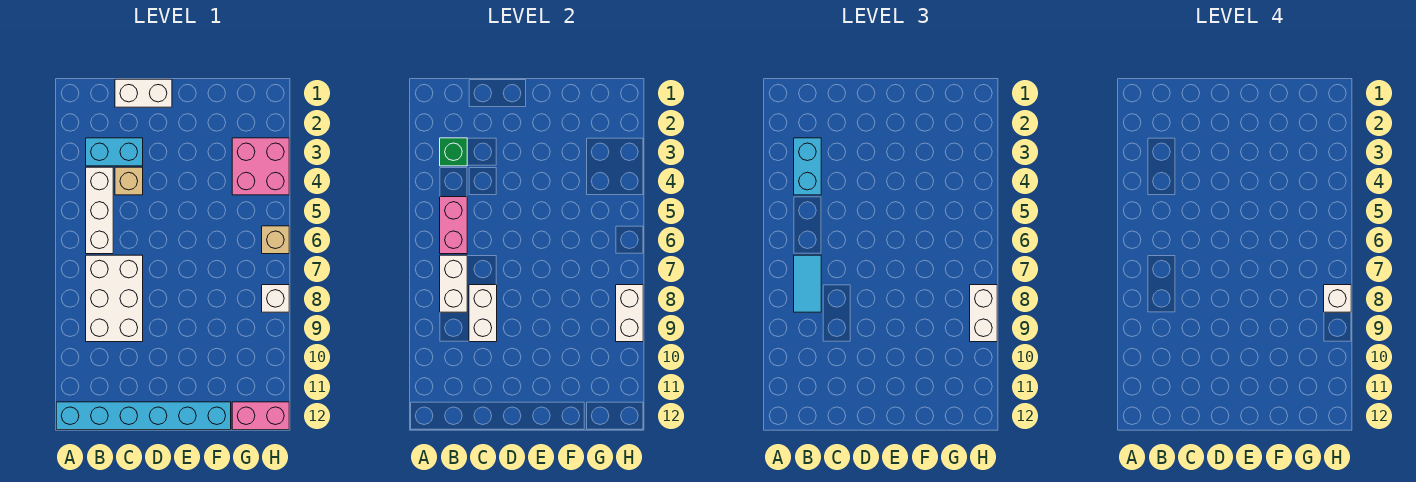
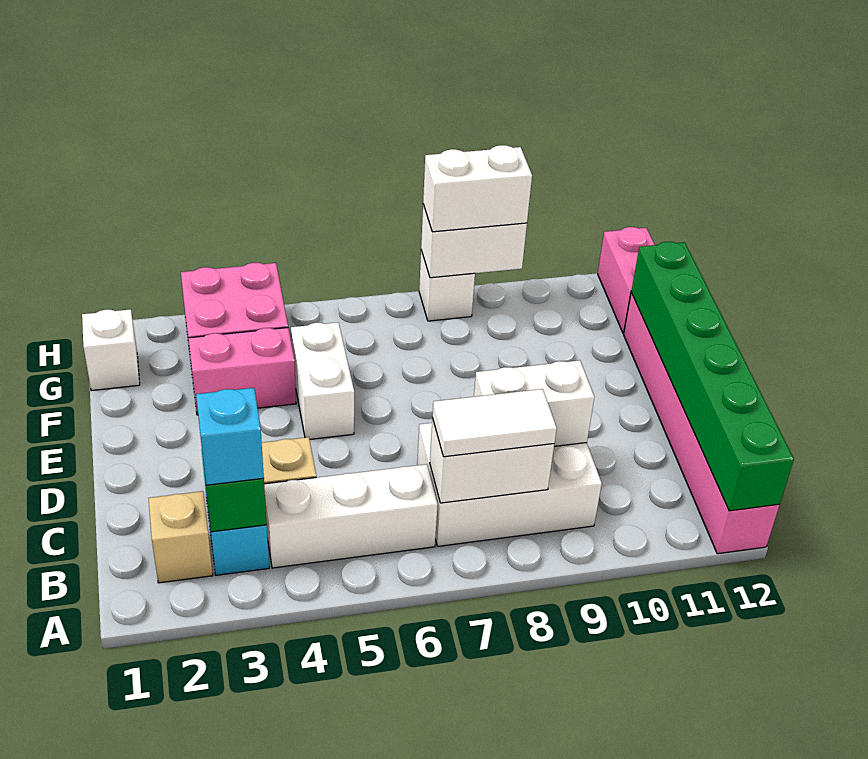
cyan 1x6 brick [56,402,231,430] -> pink 1x6 brick [624,293,779,554]
none -> green 1x6 brick [631,242,794,511]
cyan 1x2 brick [794,138,821,195] -> cyan 1x1 brick [196,388,264,486]
pink 1x2 brick [440,197,467,254] -> pink 1x2 brick moved to [188,328,296,415]
cyan 1x2 tile [794,255,821,312] -> white 1x2 tile [432,389,557,457]
white 1x2 brick [115,79,172,107] -> white 1x2 brick moved to [291,322,354,439]
tan 1x1 brick [262,226,289,254] -> tan 1x1 brick moved to [149,491,213,583]
white 1x1 brick [1324,285,1351,312] -> white 1x1 brick moved to [82,309,140,391]

